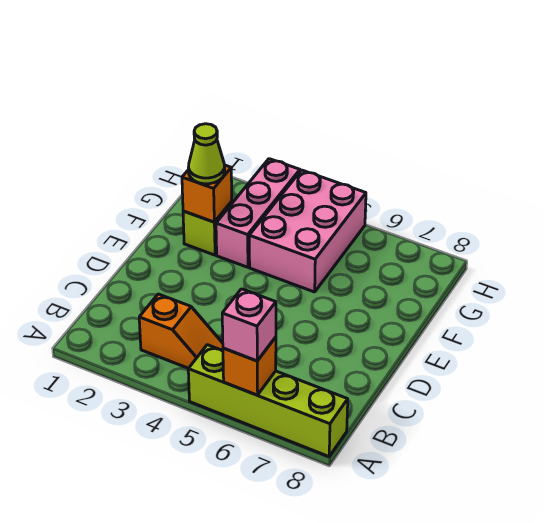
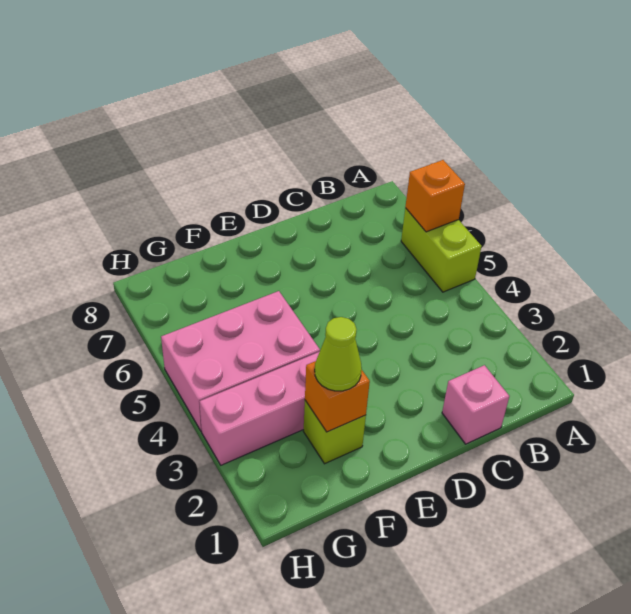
lime 1x4 brick [188,345,348,457] -> lime 1x2 brick [401,208,482,292]
pink 1x1 brick [222,289,276,361] -> pink 1x1 brick moved to [442,365,509,444]
orange 1x2 slope [139,294,223,368] -> none

